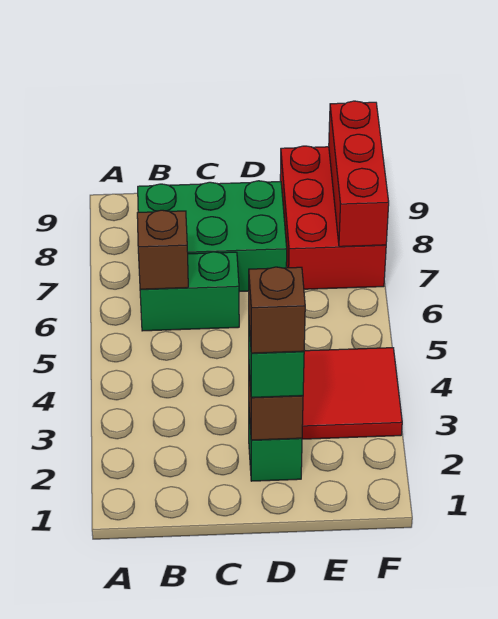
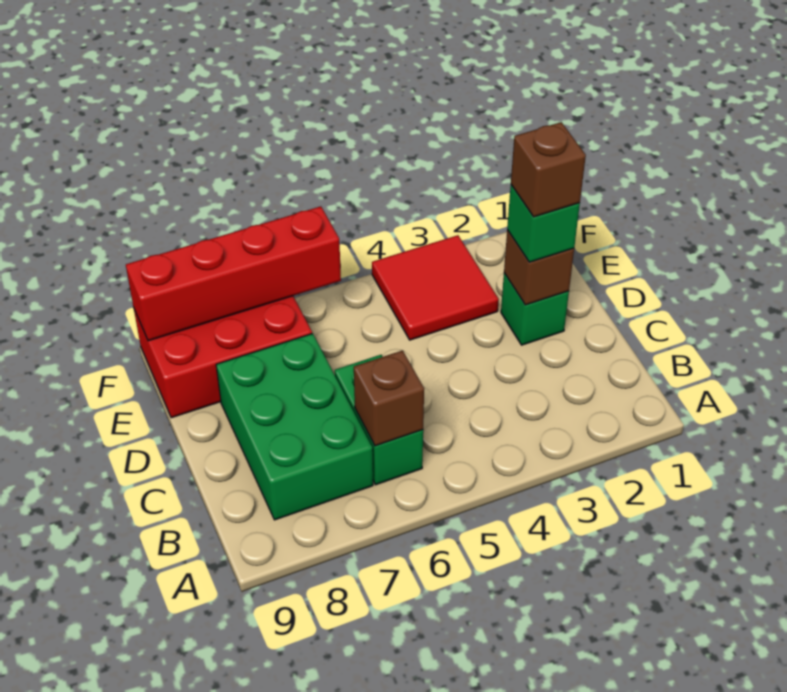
red 1x3 brick [329,101,389,247] -> red 1x4 brick [126,206,341,341]

